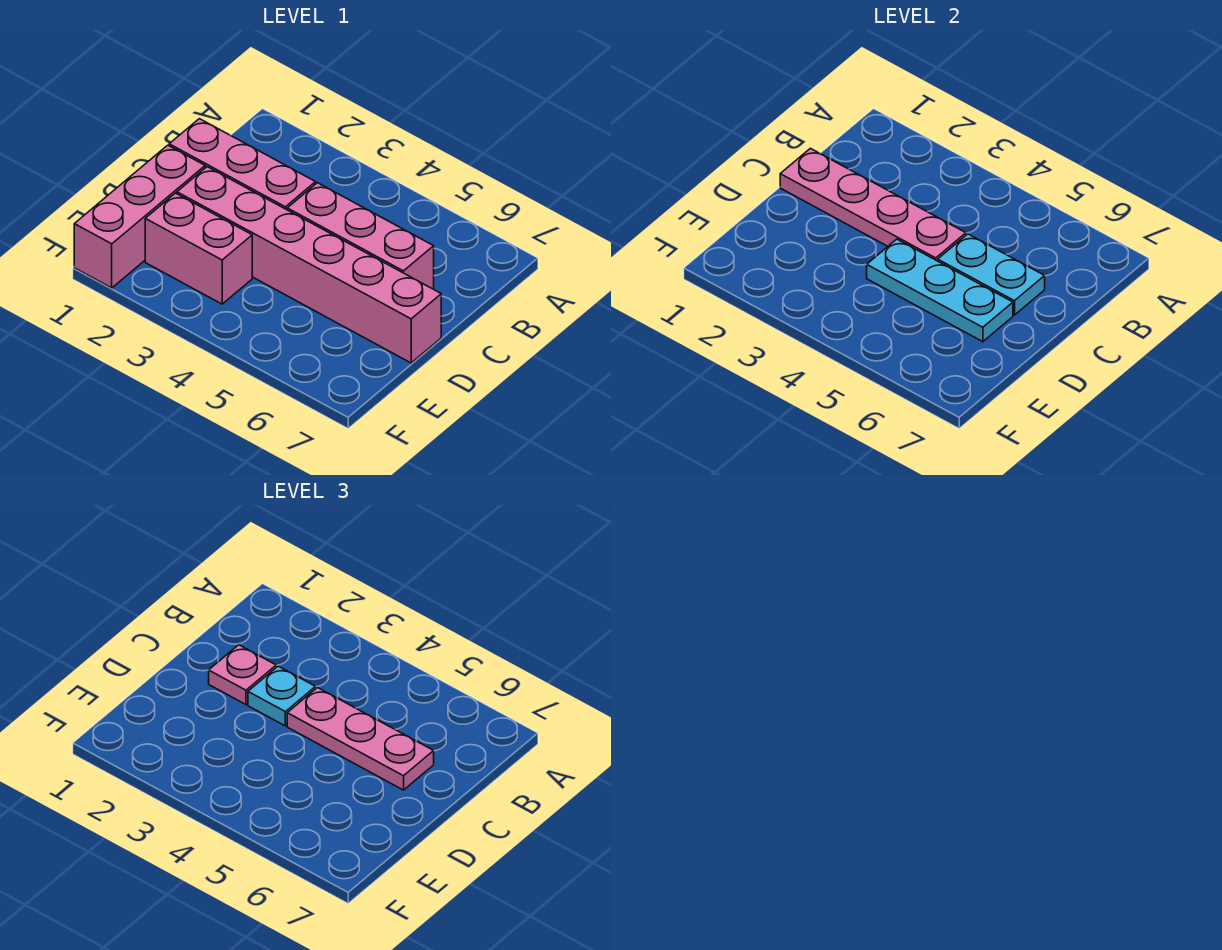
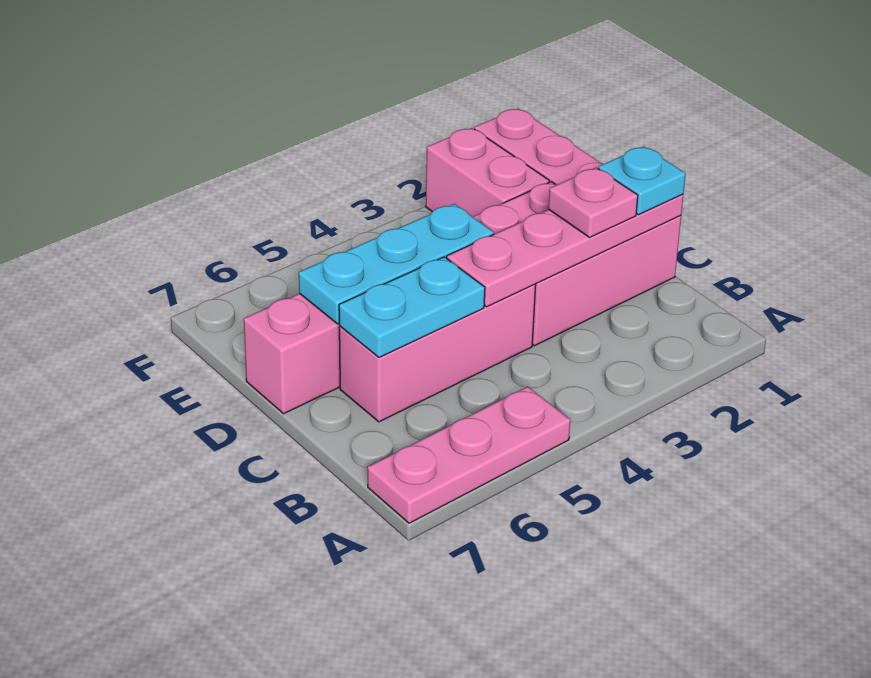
cyan 1x1 plate [248,666,316,726] -> cyan 1x1 plate moved to [598,146,686,215]
pink 1x3 plate [287,688,434,790] -> pink 1x3 plate moved to [368,387,570,523]
pink 1x2 brick [145,193,252,304] -> pink 1x2 brick turned to [426,128,549,217]

